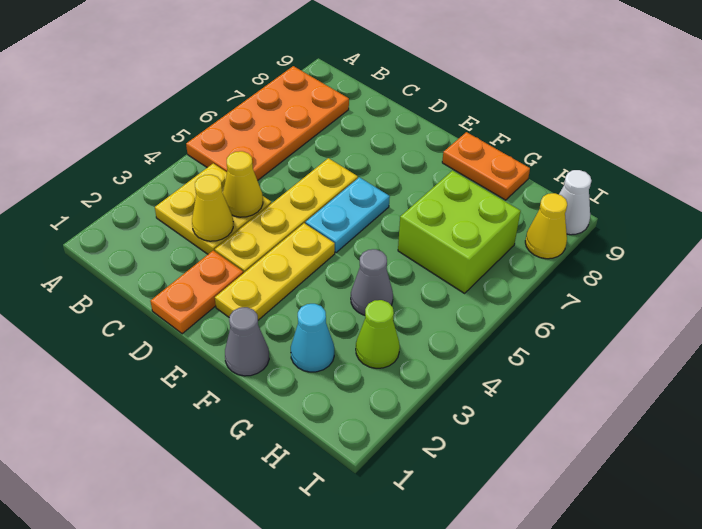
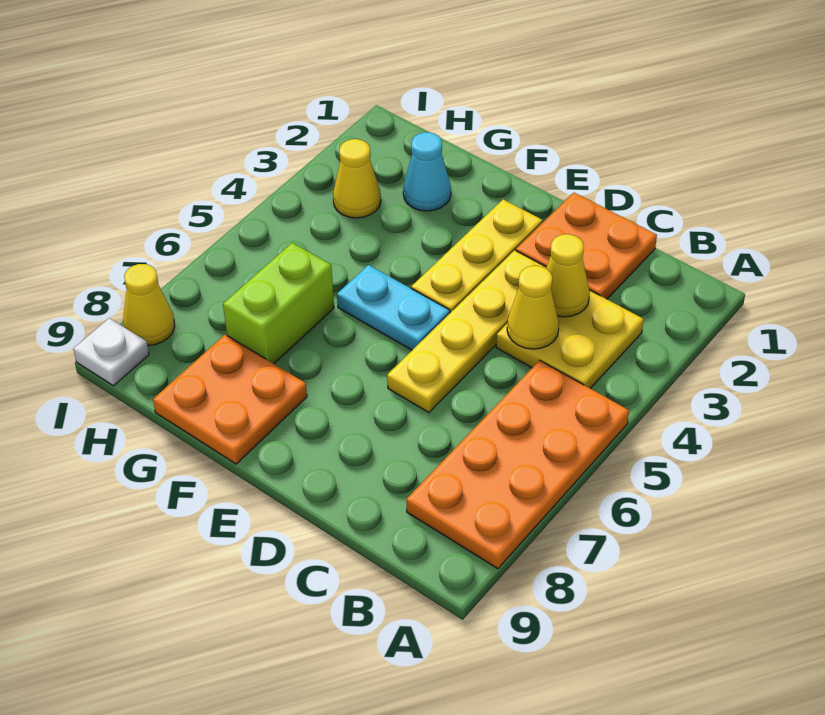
orange 1x2 plate [150,251,243,334] -> orange 2x2 plate [516,193,657,299]
cyan 1x2 plate [305,177,390,253] -> cyan 1x2 plate turned to [337,265,450,350]
grey 1x1 cone [225,307,269,376] -> none
orange 1x2 plate [442,132,530,200] -> orange 2x2 plate [153,335,307,464]
grey 1x1 cone [351,249,393,315] -> none
lime 2x2 brick [398,171,521,293] -> lime 1x2 brick [223,243,334,364]
lime 1x1 cone [356,300,400,368] -> yellow 1x1 cone [333,139,381,218]
white 1x1 cone [559,170,592,235] -> white 1x1 plate [73,318,149,386]

